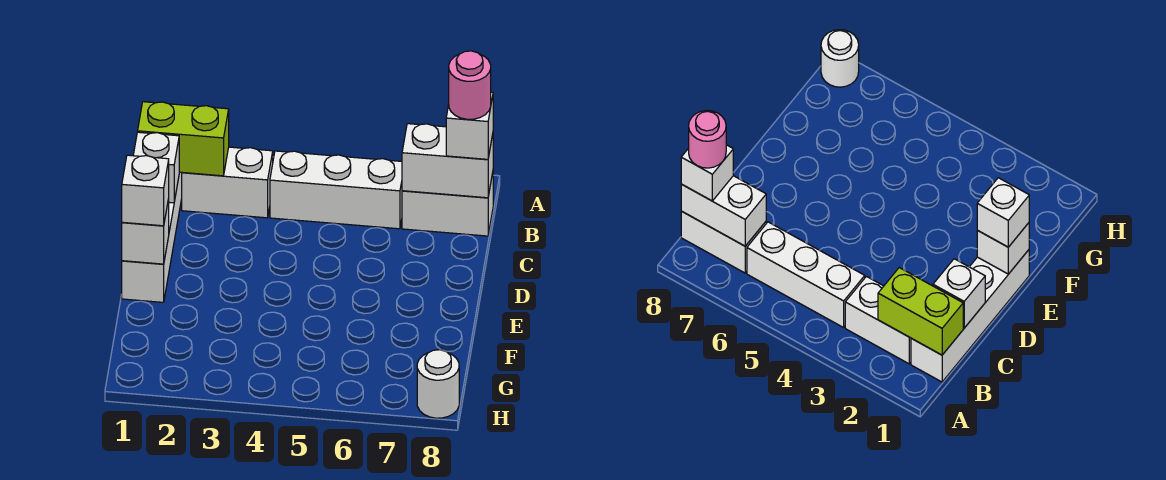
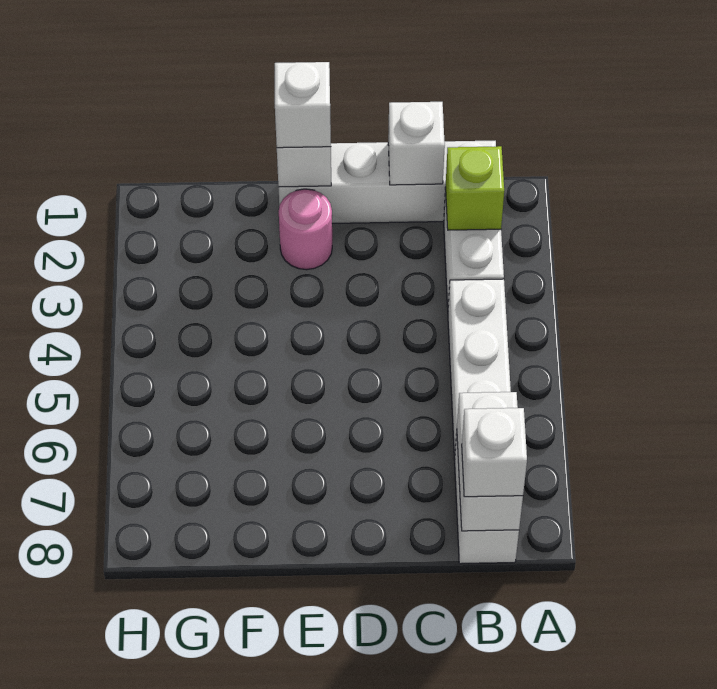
lime 1x2 brick [138,102,229,176] -> lime 1x1 brick [446,146,504,230]
pink 1x1 round brick [449,51,491,119] -> pink 1x1 round brick moved to [279,189,332,270]
white 1x1 round brick [417,350,459,418] -> none

